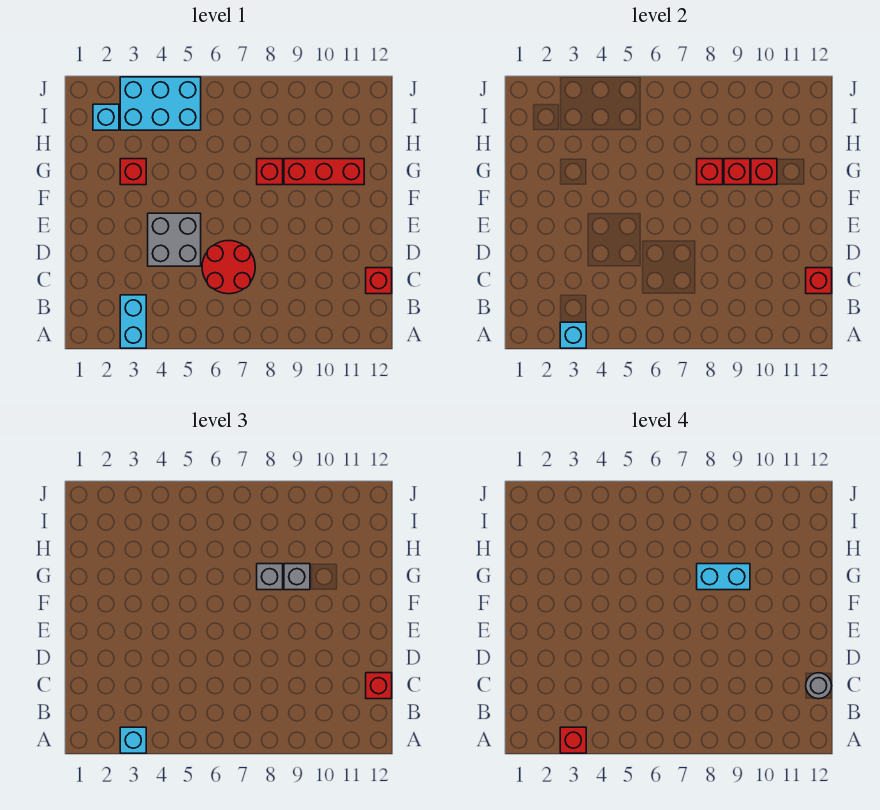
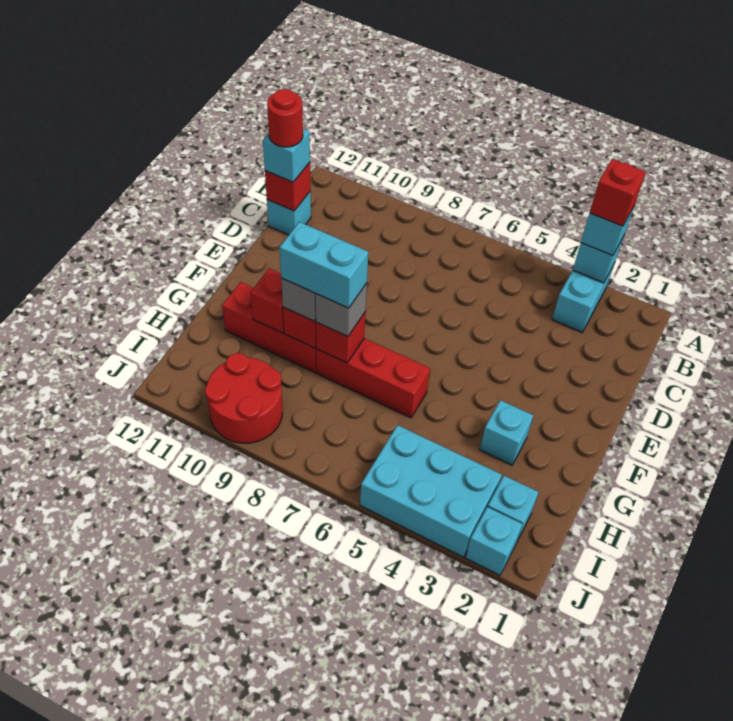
red 2x2 round brick [202,241,255,294] -> red 2x2 round brick moved to [205,353,283,443]
red 1x1 brick [366,268,392,294] -> cyan 1x1 brick [267,191,311,235]
red 1x1 brick [366,673,392,699] -> cyan 1x1 brick [263,129,310,182]
grey 1x1 round brick [806,673,832,699] -> red 1x1 round brick [267,89,303,147]
grey 2x2 brick [148,213,201,266] -> none
red 1x1 brick [120,159,146,185] -> cyan 1x1 brick [480,400,533,465]
red 1x1 brick [257,159,283,185] -> red 1x3 brick [316,338,430,418]
none -> cyan 1x1 brick [466,507,523,575]

